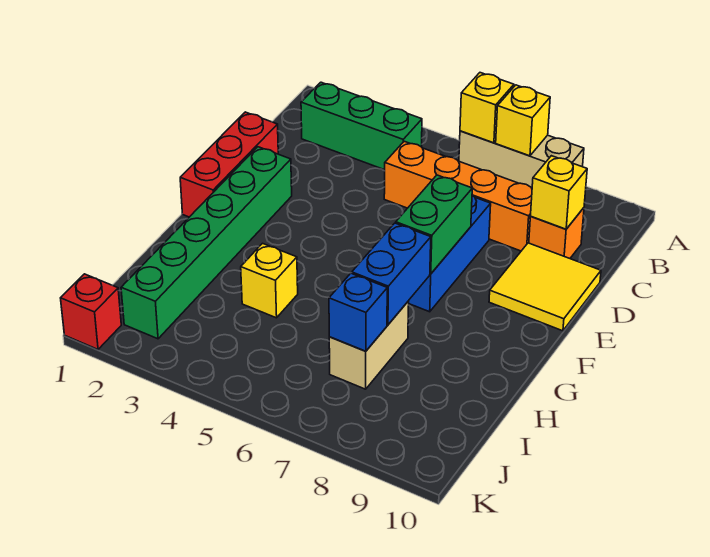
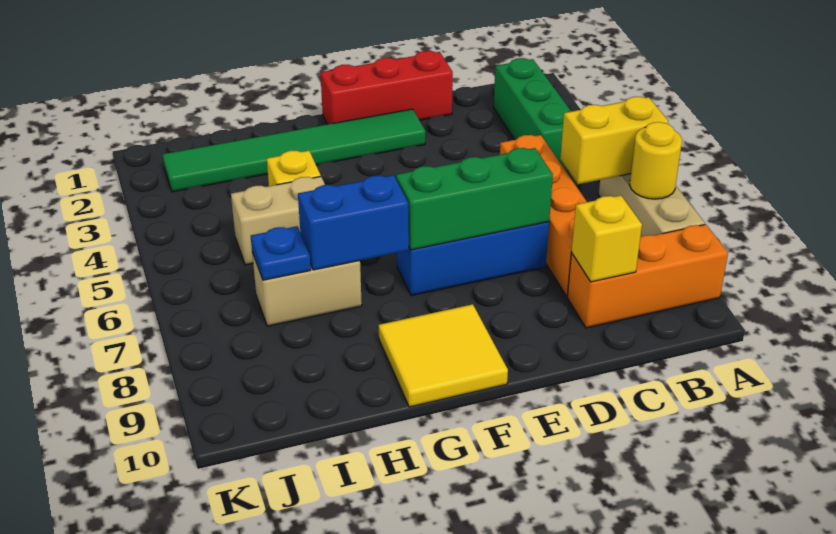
yellow 1x1 brick [460,73,514,143] -> yellow 1x2 brick [560,97,668,184]
yellow 1x1 brick [496,85,550,156] -> yellow 1x1 round brick [630,122,682,199]
orange 1x1 brick [529,208,584,258] -> orange 1x3 brick [567,224,728,328]
yellow 2x2 tile [489,243,601,331] -> yellow 2x2 tile moved to [379,304,508,407]
green 1x6 brick [121,147,292,339] -> green 1x6 tile [162,109,425,192]
green 1x2 brick [396,175,472,274] -> green 1x3 brick [396,148,553,250]
none -> tan 1x2 brick [231,176,325,265]
blue 1x1 brick [329,273,387,351] -> blue 1x1 plate [251,226,311,280]
red 1x1 brick [61,274,121,349] -> none

